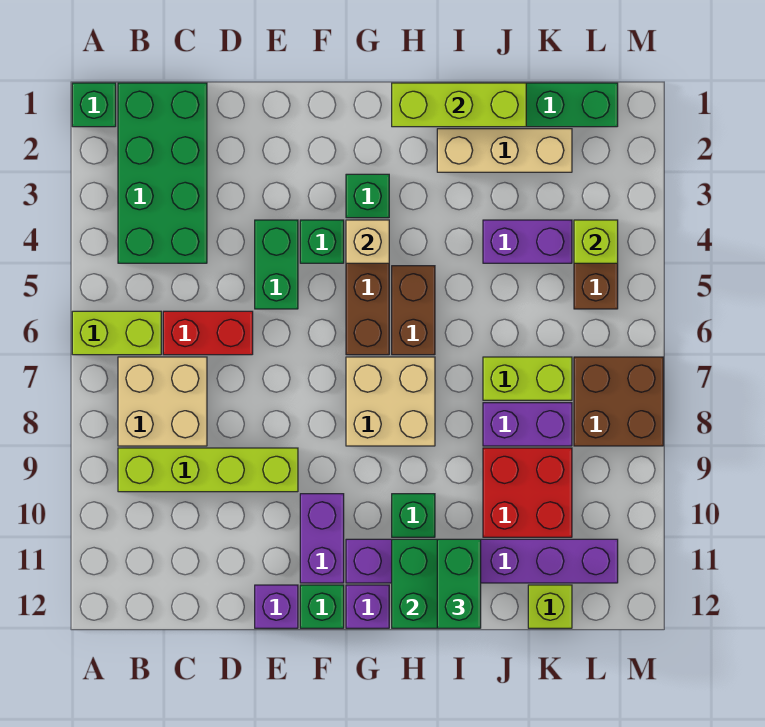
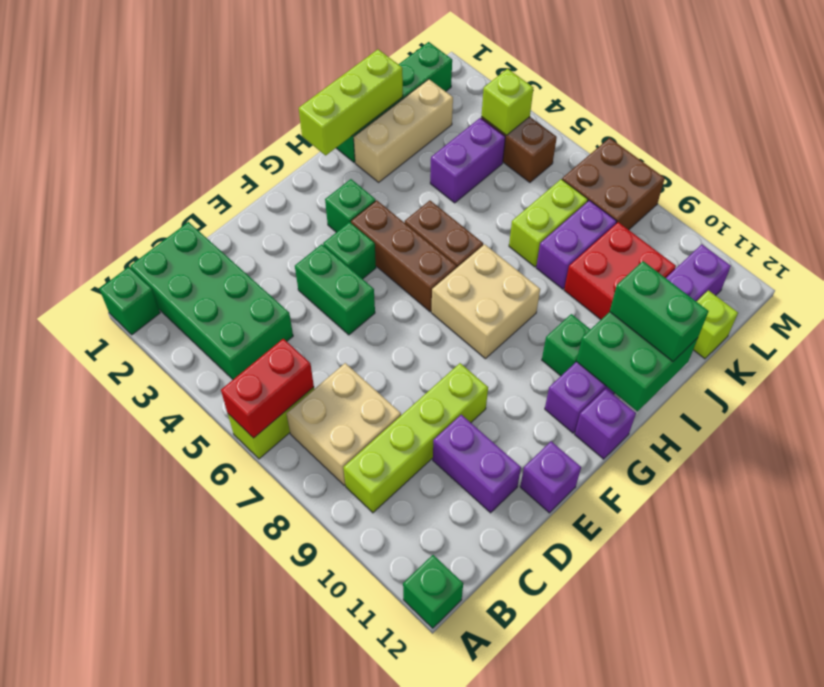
red 1x2 brick [163,311,253,355] -> red 1x2 brick moved to [221,339,314,438]
purple 1x2 brick [300,494,344,583] -> purple 1x2 brick moved to [433,415,521,513]
green 1x1 brick [300,585,344,628] -> green 1x1 brick moved to [403,555,463,628]
tan 1x1 brick [346,220,389,263] -> none

